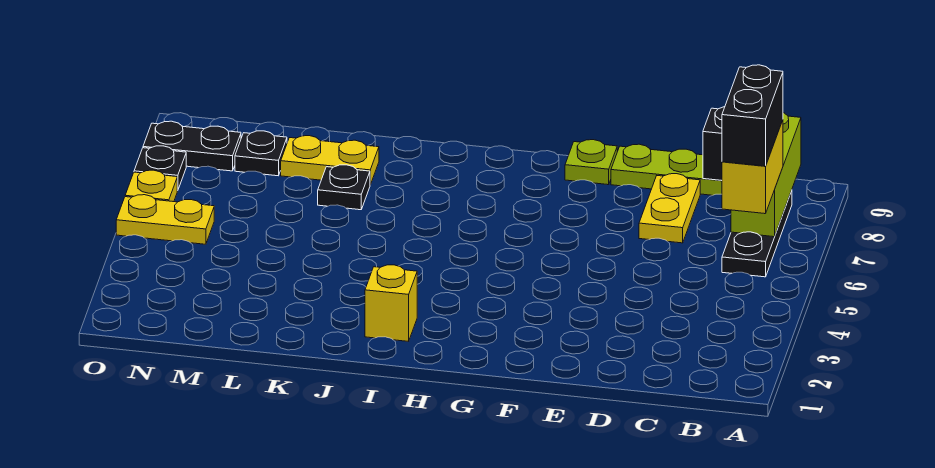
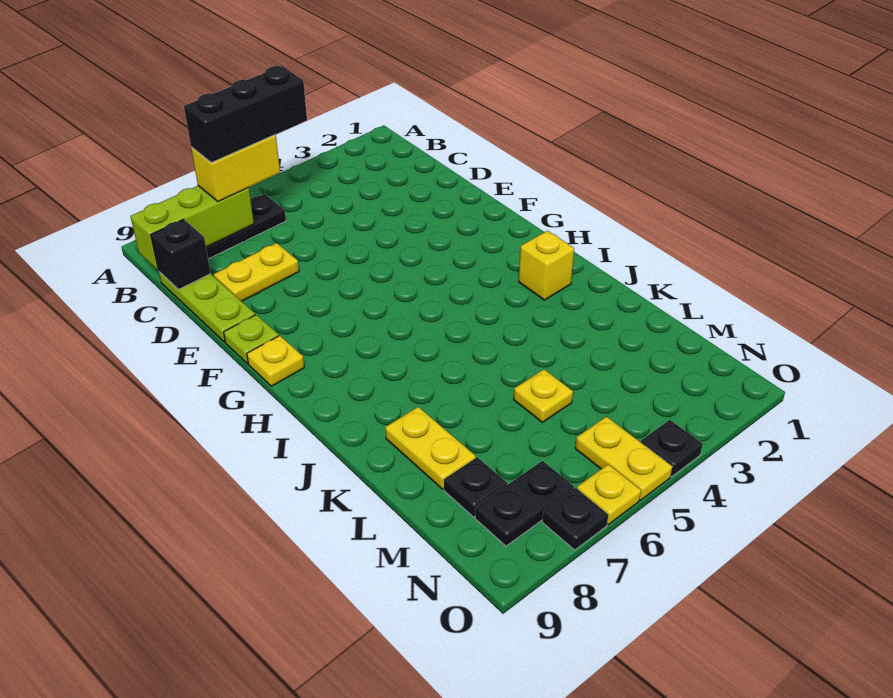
black 1x2 brick [722,65,783,166] -> black 1x3 brick [184,66,307,163]
none -> yellow 1x1 plate [247,336,304,386]
black 1x1 plate [318,165,370,210] -> black 1x1 plate moved to [641,420,703,477]
none -> yellow 1x1 plate [514,369,573,422]
black 1x2 plate [143,121,241,171] -> black 1x2 plate turned to [475,461,574,546]

